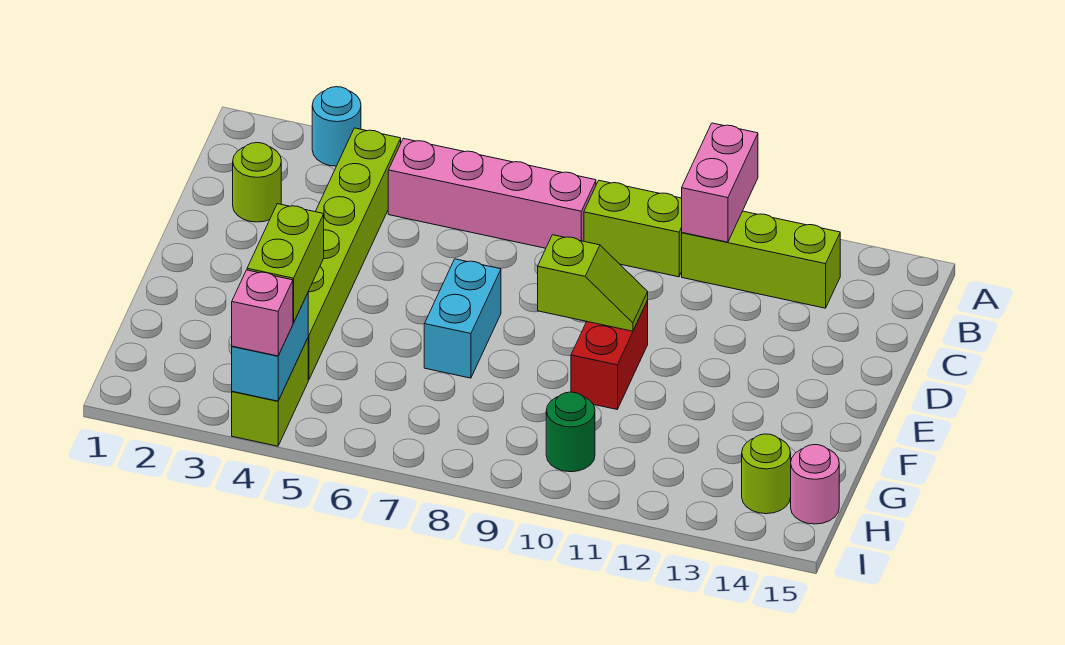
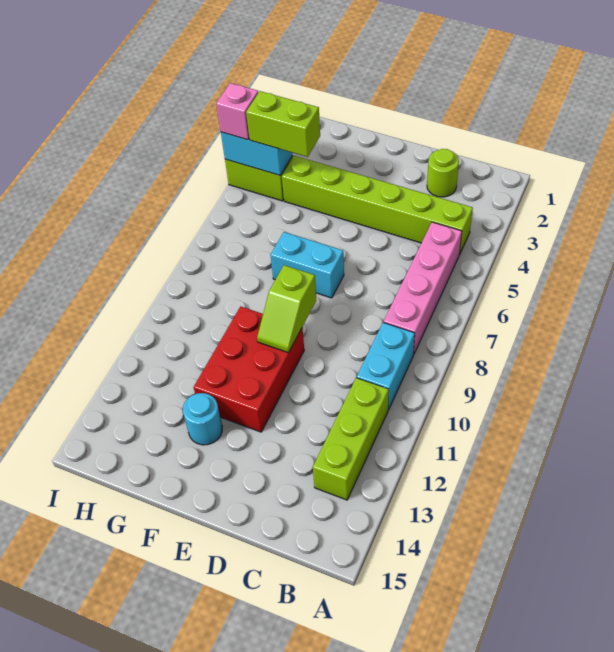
cyan 1x1 round brick [312,87,361,166] -> cyan 1x1 round brick moved to [183,393,222,445]
pink 1x2 brick [682,123,758,242] -> none
lime 1x2 brick [584,181,682,277] -> cyan 1x2 brick [357,322,415,410]
red 1x2 brick [571,301,648,409] -> red 2x3 brick [194,306,304,432]
green 1x1 round brick [546,392,595,472] -> none
lime 1x1 round brick [742,434,791,514] -> none
pink 1x1 round brick [791,445,839,524] -> none

